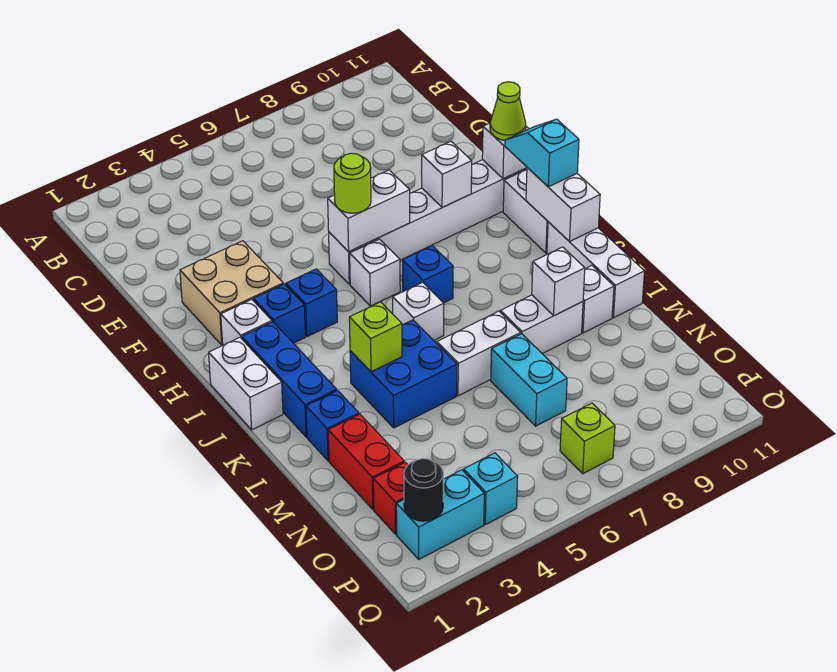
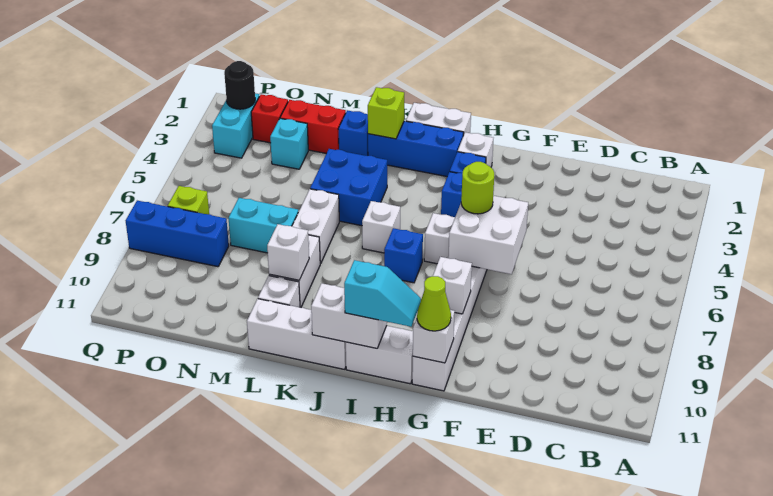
tan 2x2 brick [180,241,283,345] -> none
white 1x2 brick [328,170,410,252] -> white 2x2 brick [448,196,528,274]
lime 1x1 brick [349,302,402,372] -> lime 1x1 brick moved to [368,87,404,139]
none -> blue 1x3 brick [126,201,229,267]
cyan 1x1 brick [463,453,518,525] -> cyan 1x1 brick moved to [270,118,308,169]

